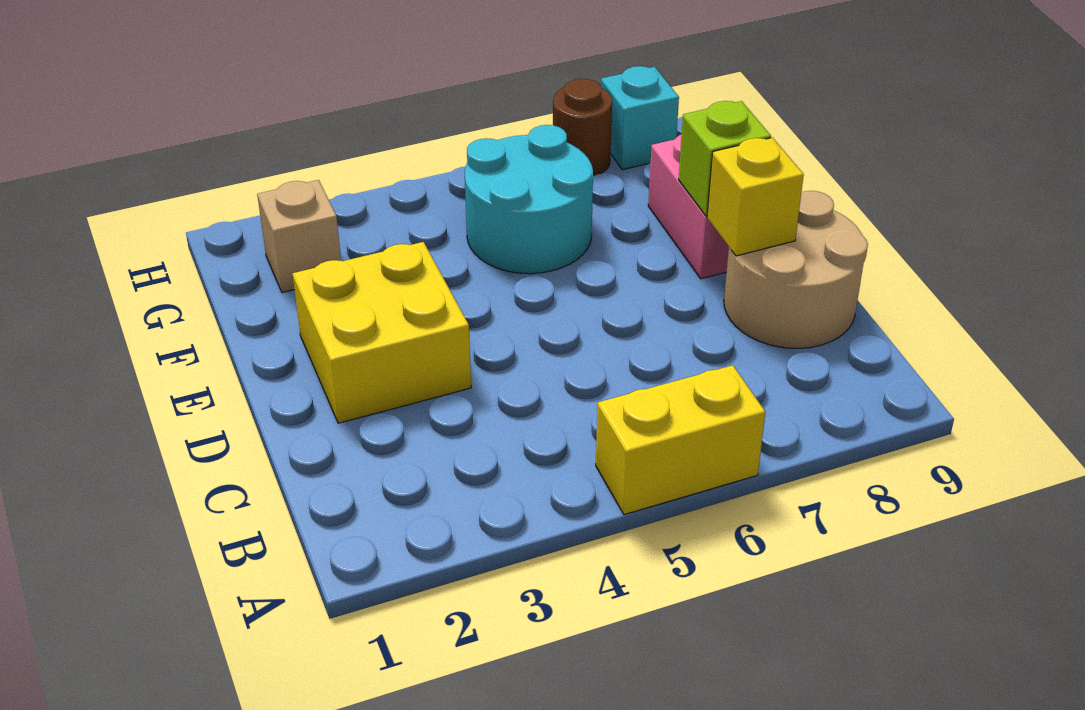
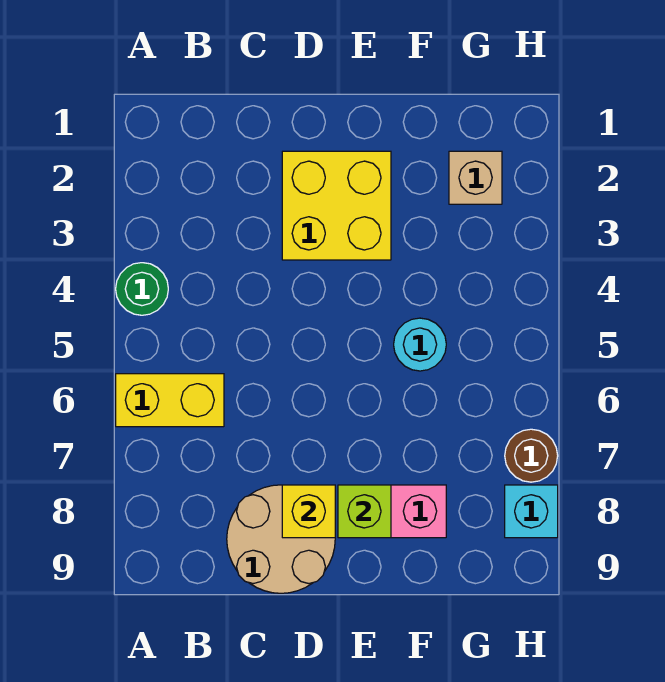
none -> green 1x1 round brick [116,263,168,315]
yellow 1x2 brick [596,365,765,515] -> yellow 1x2 brick turned to [116,374,224,427]
cyan 2x2 round brick [465,125,593,274] -> cyan 1x1 round brick [394,318,446,371]

